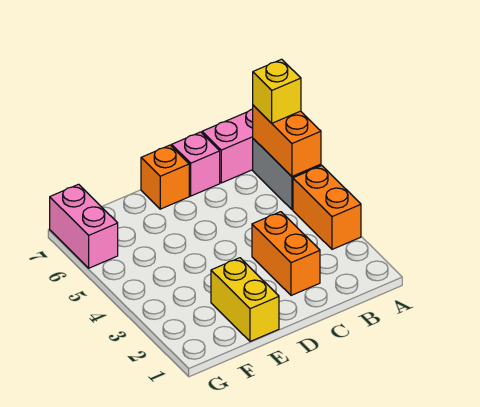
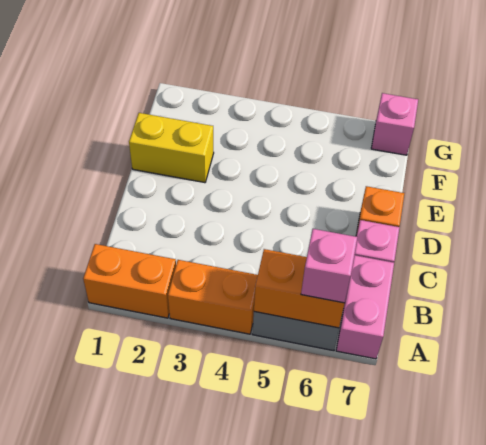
yellow 1x1 brick [253,59,301,123] -> pink 1x1 brick [301,229,357,303]
orange 1x2 brick [252,212,320,295] -> orange 1x2 brick moved to [83,244,176,318]
pink 1x2 brick [50,184,118,268] -> pink 1x1 brick [371,93,418,155]

